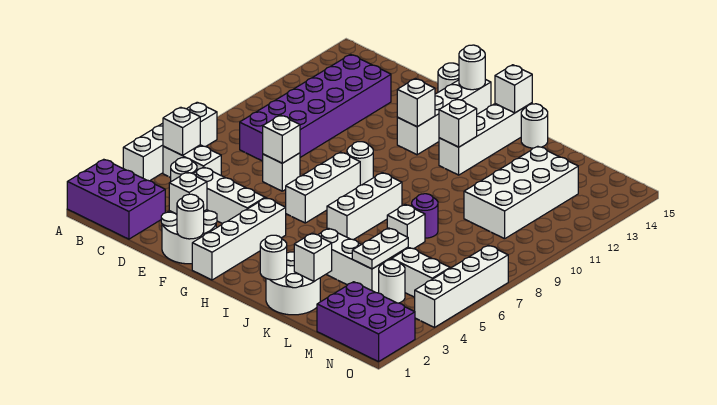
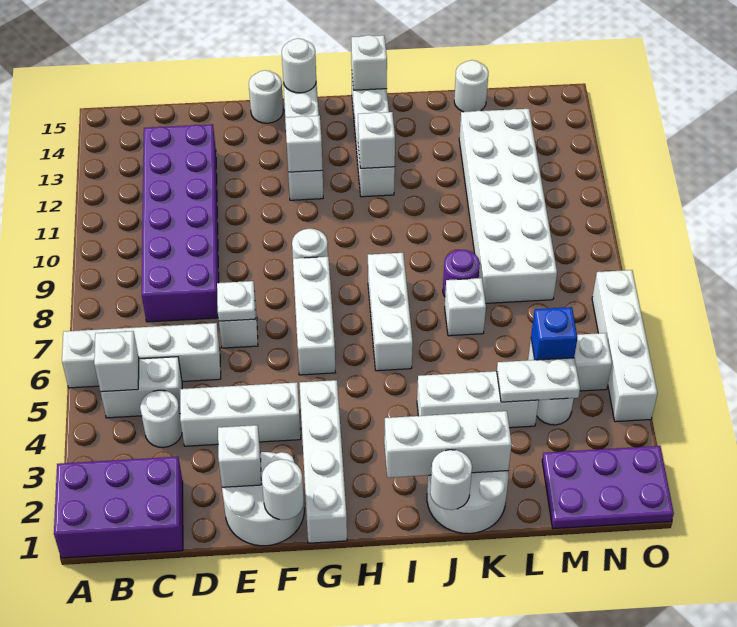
white 1x4 brick [123,102,217,181] -> white 1x4 brick turned to [62,323,221,388]
white 1x1 brick [263,115,300,163] -> white 1x1 plate [217,281,255,321]
white 1x1 round brick [521,104,548,148] -> white 1x1 round brick moved to [454,60,488,112]
white 1x1 brick [294,233,332,281] -> white 1x3 brick [384,411,512,478]
white 1x2 plate [352,228,408,269] -> white 1x2 plate turned to [497,358,580,402]
white 2x4 brick [464,146,578,239] -> white 2x6 brick [459,109,557,303]
purple 2x3 brick [317,282,415,362] -> purple 2x3 plate [542,446,674,529]
none -> blue 1x1 brick [531,307,577,360]

